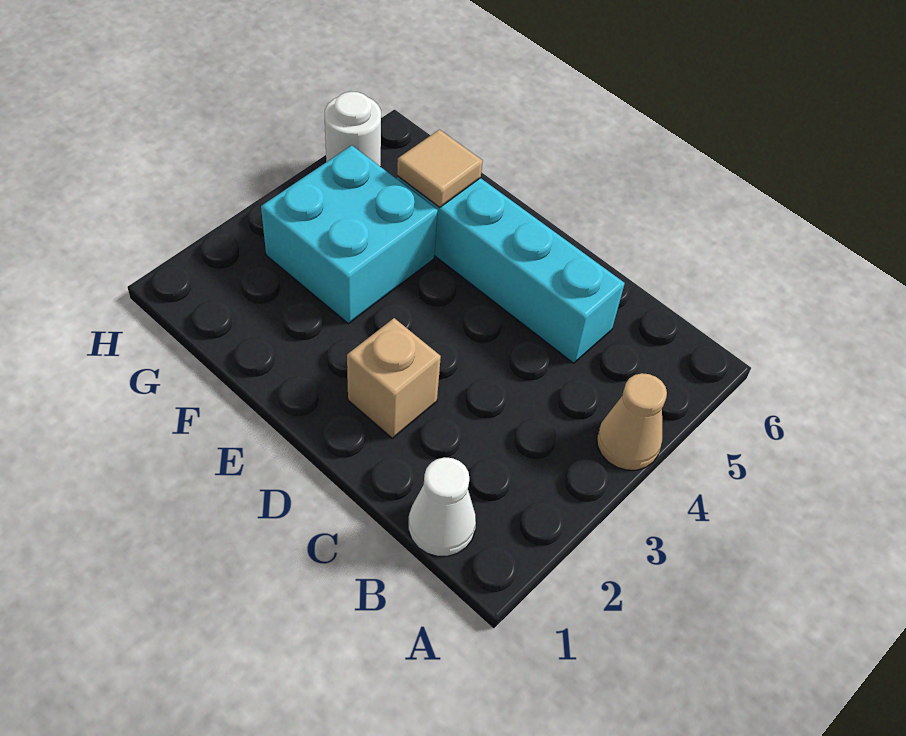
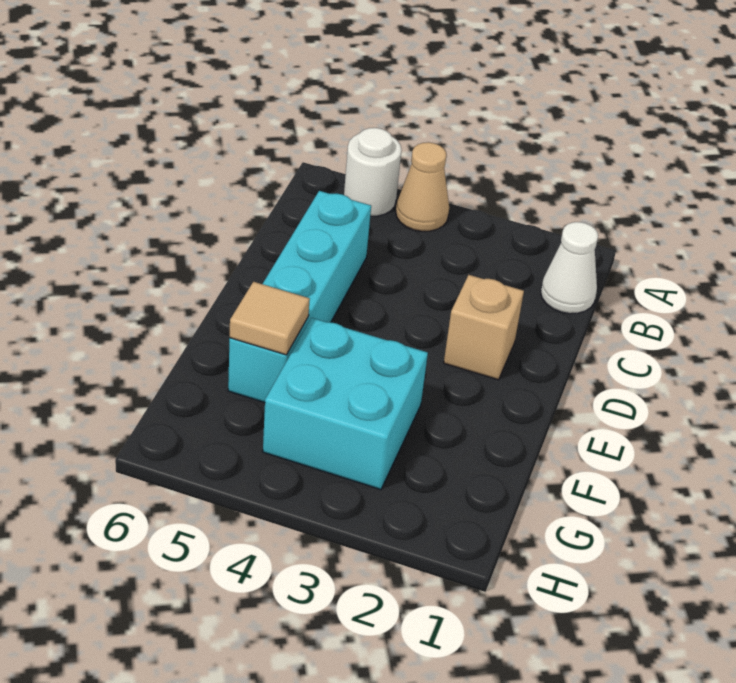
white 1x1 round brick [325,92,381,167] -> white 1x1 round brick moved to [344,128,402,216]

